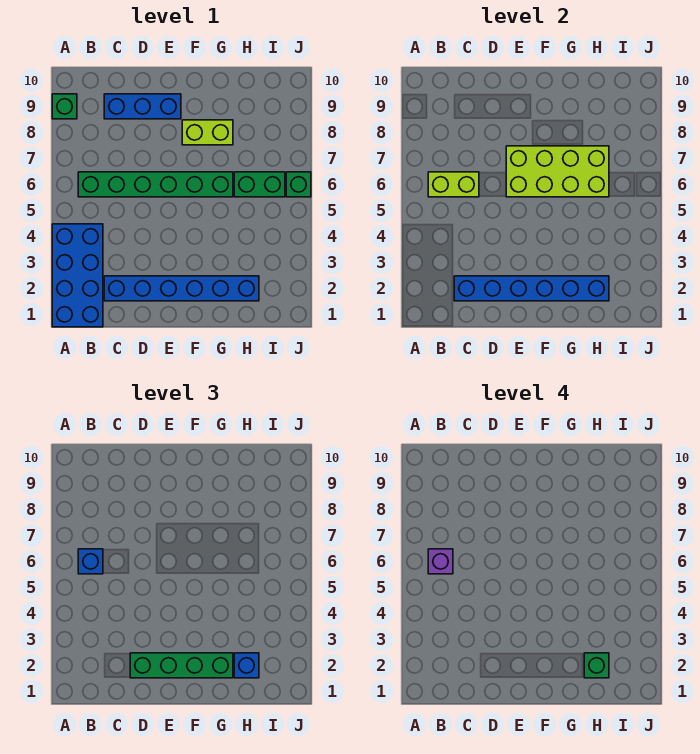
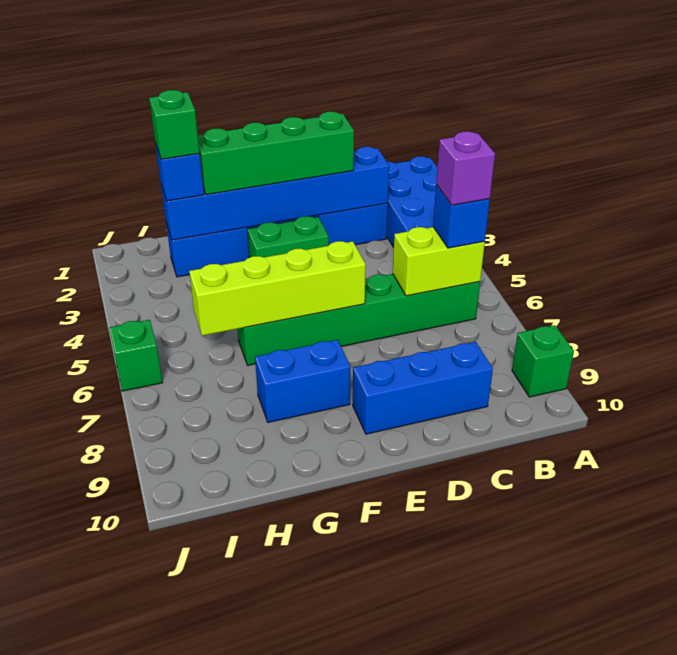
lime 2x4 brick [506,146,609,197] -> lime 1x4 brick [189,241,366,336]
lime 1x2 brick [182,120,233,145] -> blue 1x2 brick [255,340,350,422]
green 1x2 brick [234,172,285,197] -> green 1x2 brick moved to [248,216,329,257]

